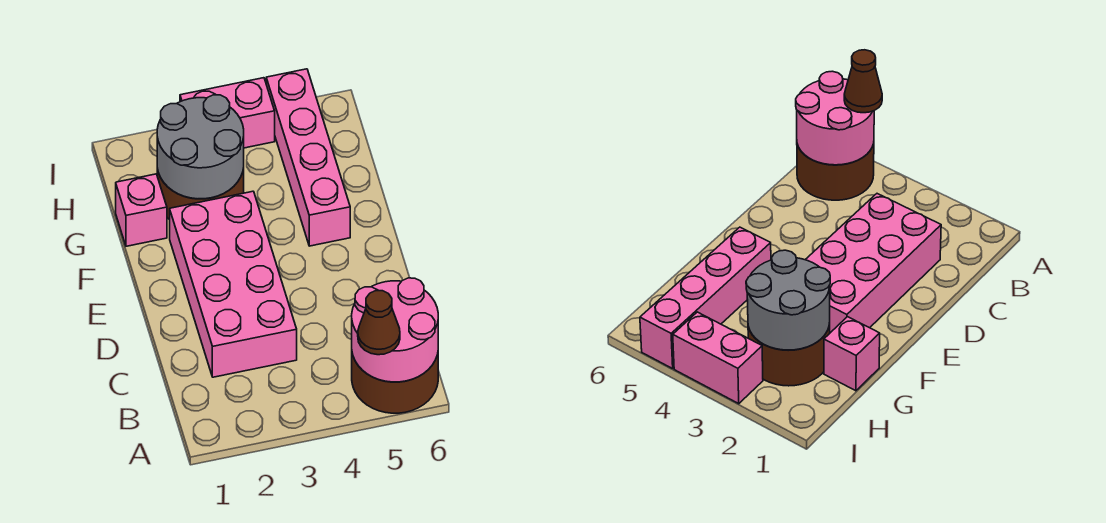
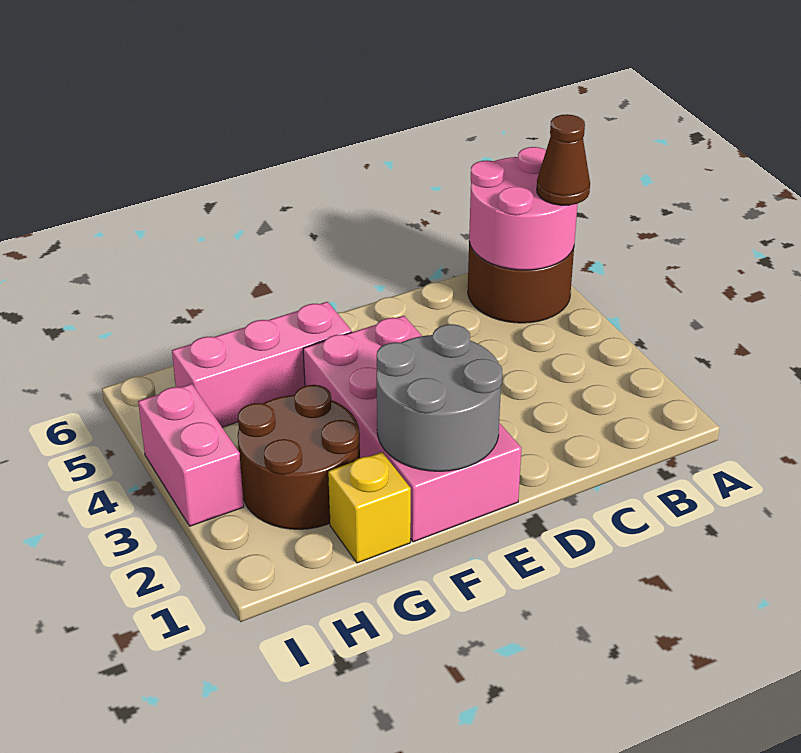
pink 2x4 brick [170,191,297,377] -> pink 2x4 brick turned to [303,316,521,542]
pink 1x4 brick [266,69,350,246] -> pink 1x3 brick [172,302,352,427]
pink 1x1 brick [116,174,167,246] -> yellow 1x1 brick [328,452,411,563]
grey 2x2 round brick [157,95,244,199] -> grey 2x2 round brick moved to [377,324,502,471]

